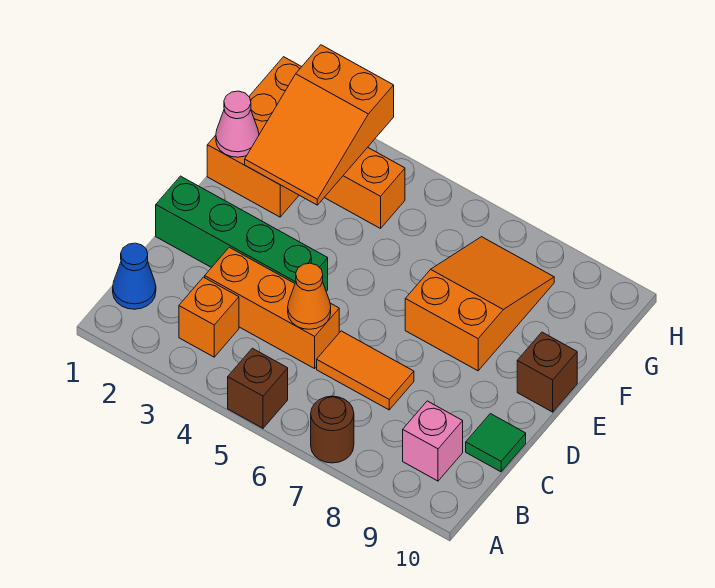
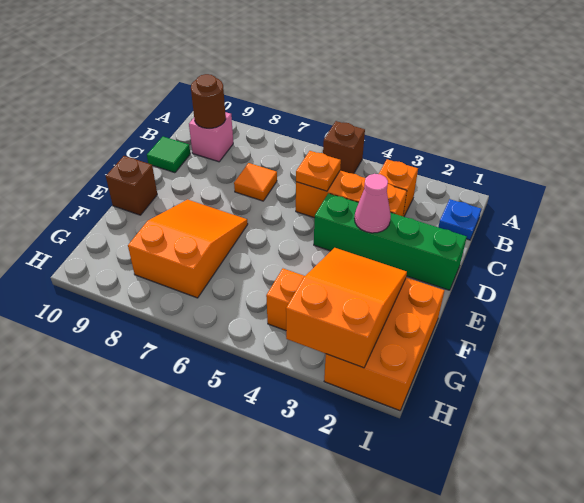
brown 1x1 round brick [311,396,354,463] -> brown 1x1 round brick moved to [191,74,226,128]
blue 1x1 cone [113,243,156,309] -> blue 1x1 plate [438,199,481,240]
orange 1x1 cone [288,263,331,329] -> orange 1x1 plate [296,151,341,191]
orange 1x2 tile [317,331,414,410] -> orange 1x1 tile [234,163,277,201]
orange 2x3 slope [405,237,554,371] -> orange 2x3 slope turned to [128,200,248,298]
pink 1x1 cone [216,91,259,157] -> pink 1x1 cone moved to [355,174,391,233]

